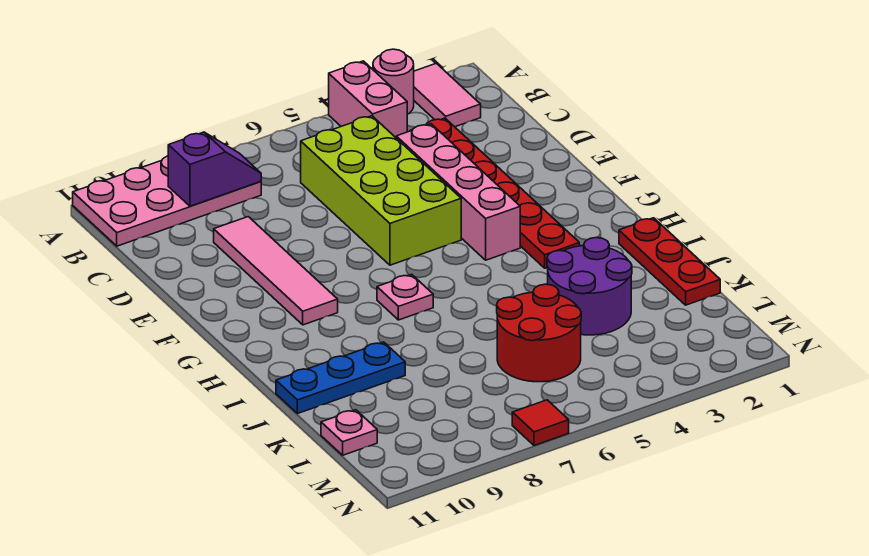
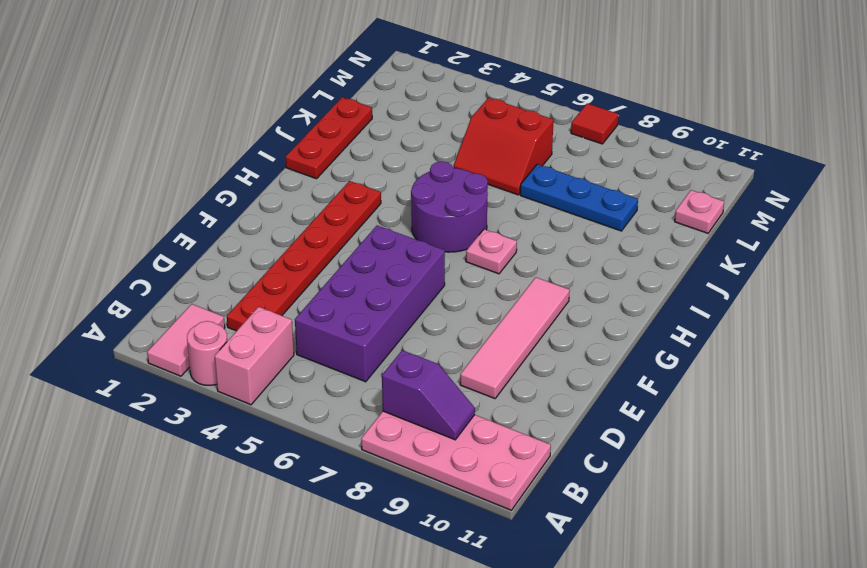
purple 1x2 slope [168,132,261,206] -> purple 1x2 slope turned to [382,350,475,440]
lime 2x4 brick [301,116,461,265] -> purple 2x4 brick [295,226,445,382]
pink 1x4 brick [396,124,520,260] -> none
purple 2x2 round brick [547,238,632,335] -> purple 2x2 round brick moved to [411,162,488,252]
blue 1x3 plate [276,342,405,414] -> blue 1x3 plate moved to [520,164,638,231]
red 2x2 round brick [497,284,581,382] -> red 2x2 slope [454,98,553,195]

